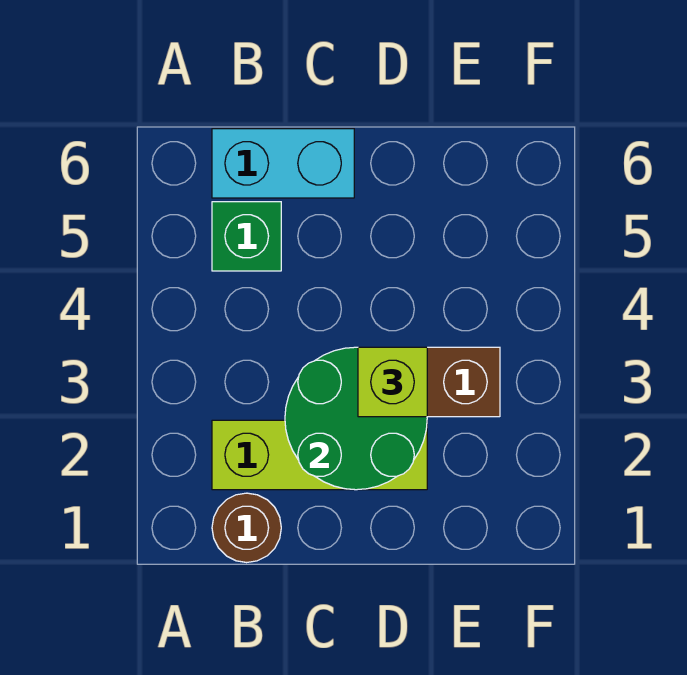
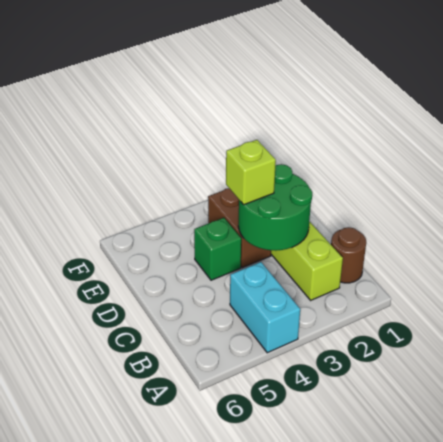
green 1x1 brick [212,202,281,271] -> green 1x1 brick moved to [194,218,241,280]
cyan 1x2 brick [212,129,354,198] -> cyan 1x2 brick moved to [230,262,300,353]

